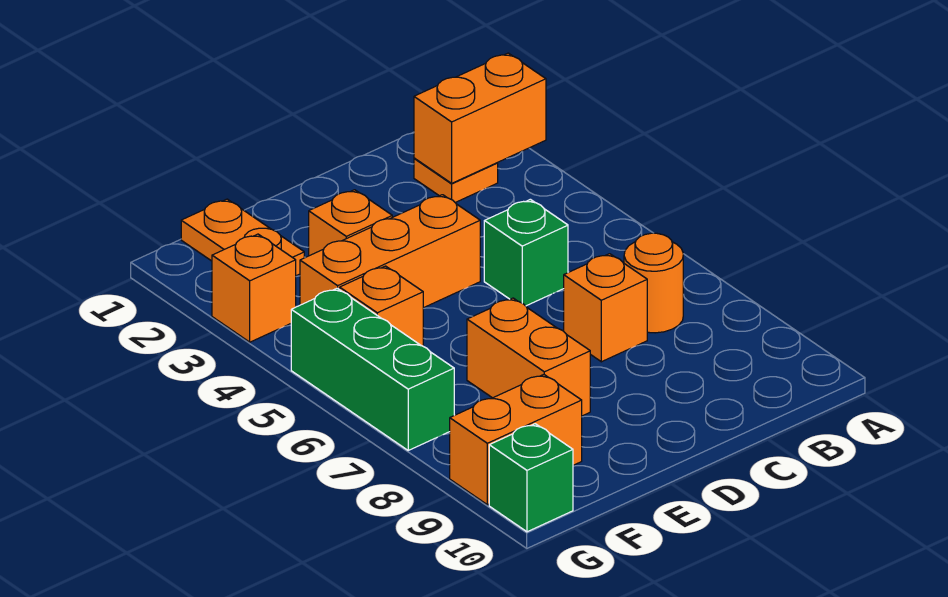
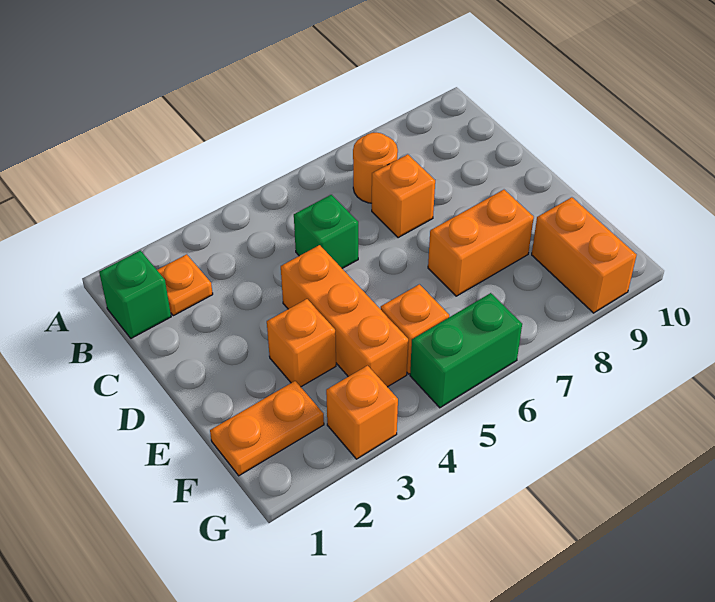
orange 1x2 brick [414,53,546,183] -> none
green 1x3 brick [291,288,454,450] -> green 1x2 brick [410,293,522,408]
green 1x1 brick [489,424,573,532] -> green 1x1 brick moved to [99,251,171,338]

